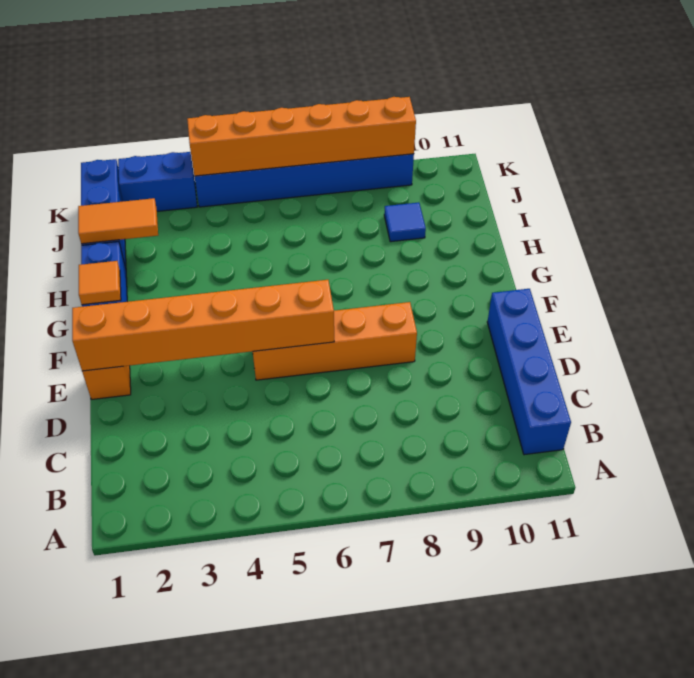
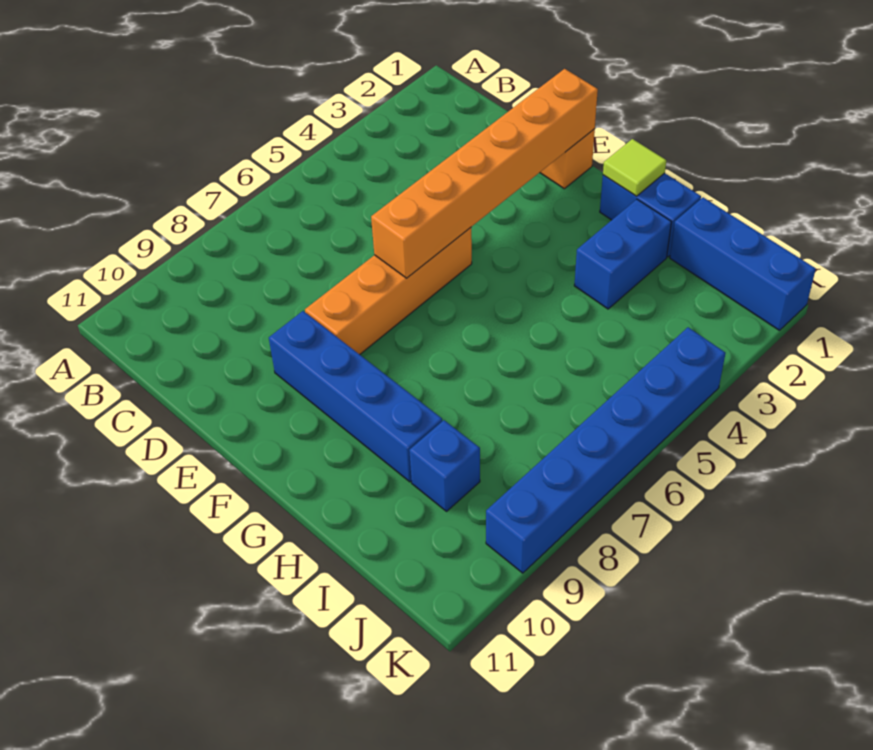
blue 1x4 brick [487,289,571,455] -> blue 1x4 brick moved to [269,311,442,482]
orange 1x1 tile [79,261,121,305] -> lime 1x1 tile [603,139,666,196]
orange 1x2 tile [78,198,158,244] -> none
blue 1x1 tile [384,202,426,242] -> blue 1x1 brick [409,420,480,511]
blue 1x2 brick [118,152,197,211] -> blue 1x2 brick moved to [574,199,671,309]
orange 1x6 brick [187,97,416,176] -> none

